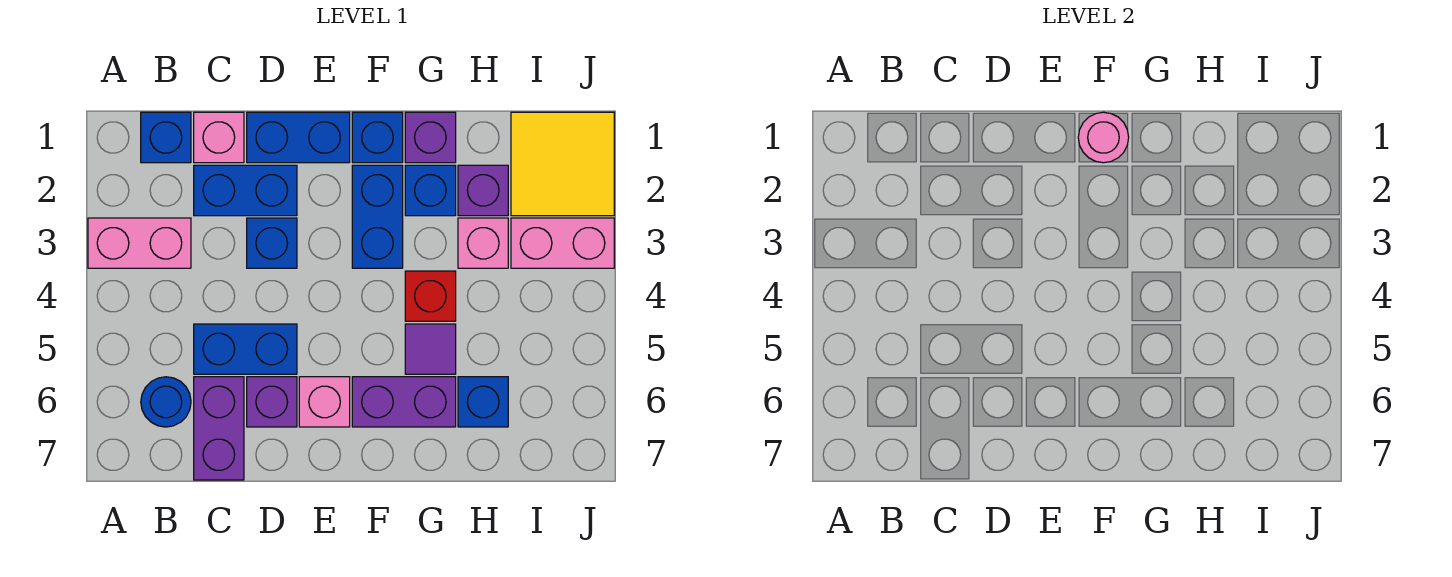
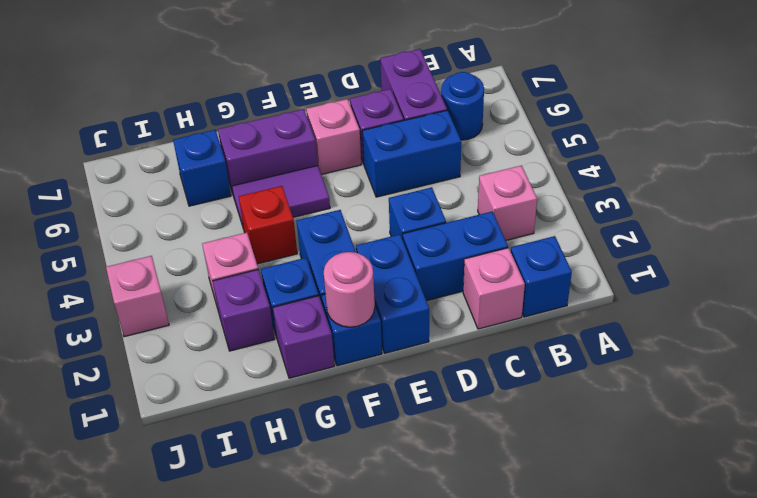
pink 1x2 brick [88,218,191,268] -> pink 1x1 brick [478,166,537,240]
blue 1x2 brick [247,112,350,163] -> blue 1x2 brick turned to [356,234,429,353]
purple 1x1 tile [405,324,456,374] -> purple 1x2 tile [232,166,330,229]
yellow 2x2 tile [511,112,614,216] -> none
pink 1x2 brick [511,218,614,268] -> pink 1x1 brick [106,256,169,337]

